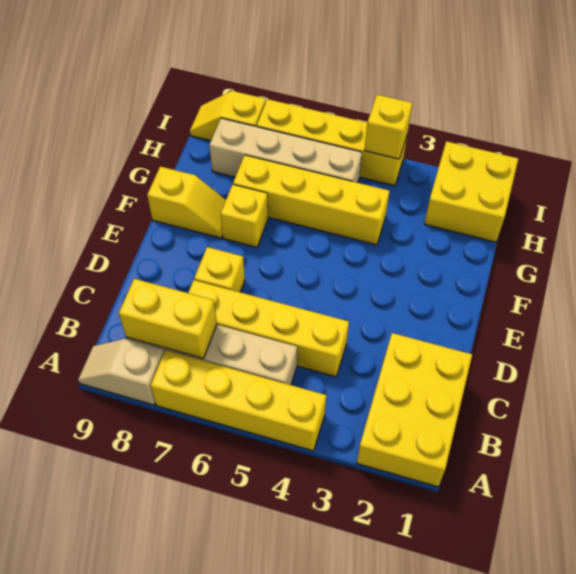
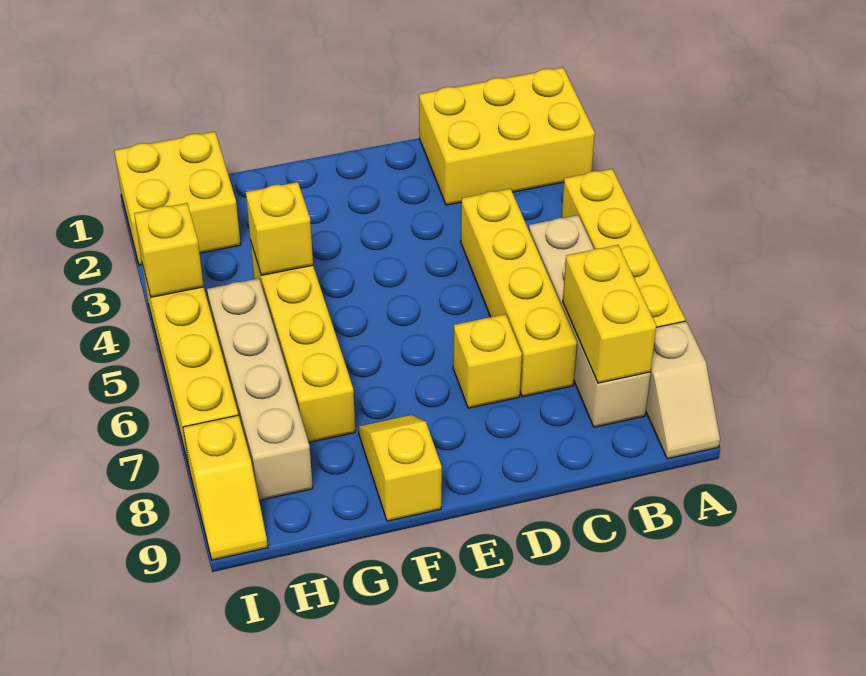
yellow 1x1 brick [221,185,268,247] -> yellow 1x1 brick moved to [246,182,313,275]

